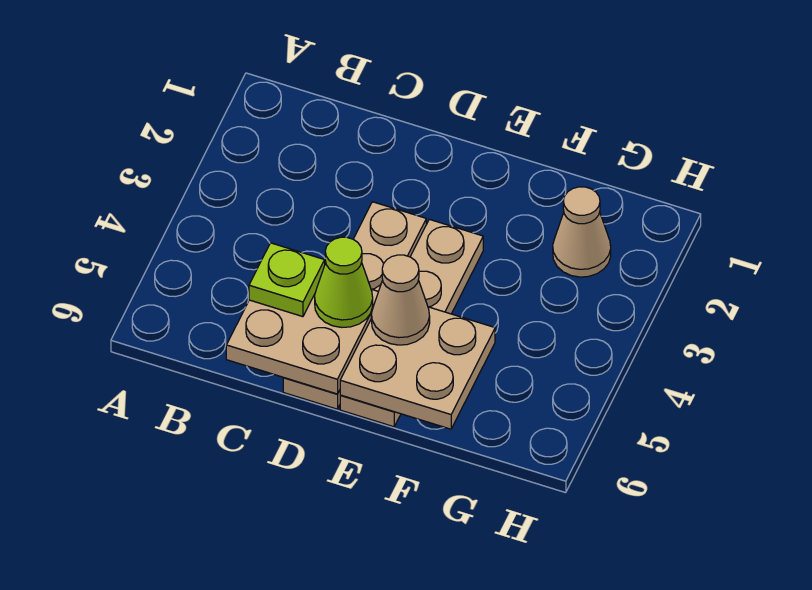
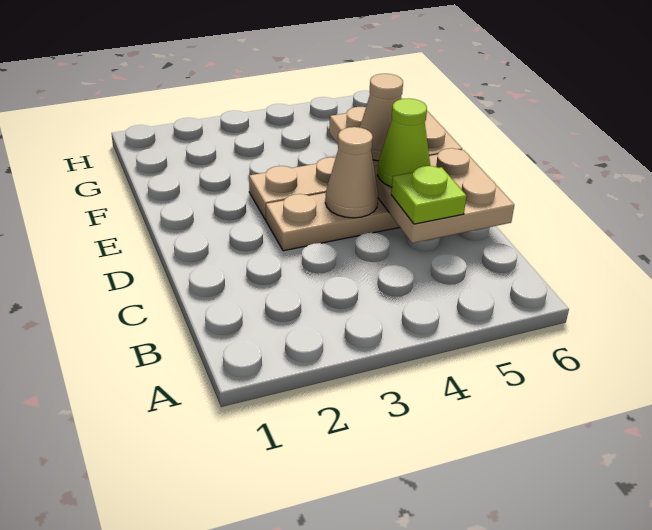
tan 1x1 cone [553,187,611,277] -> tan 1x1 cone moved to [325,127,378,218]

